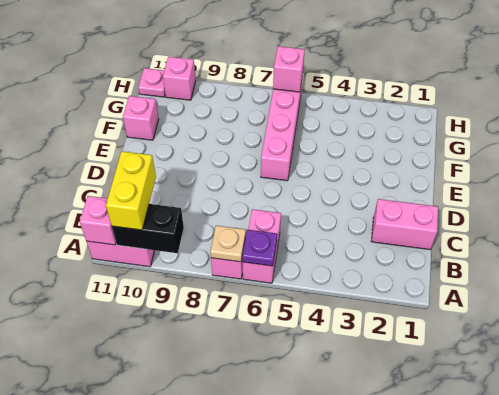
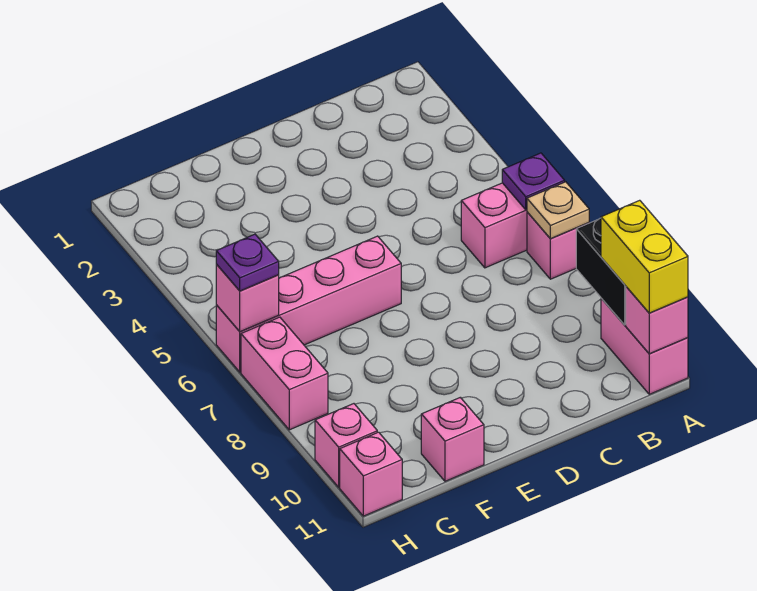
yellow 1x2 brick [106,151,156,230] -> yellow 1x2 brick turned to [601,200,688,313]
pink 1x2 brick [371,199,438,250] -> pink 1x2 brick moved to [241,317,328,430]
none -> purple 1x1 plate [216,234,279,291]
pink 1x1 plate [138,68,165,97] -> pink 1x1 brick [340,432,402,516]

